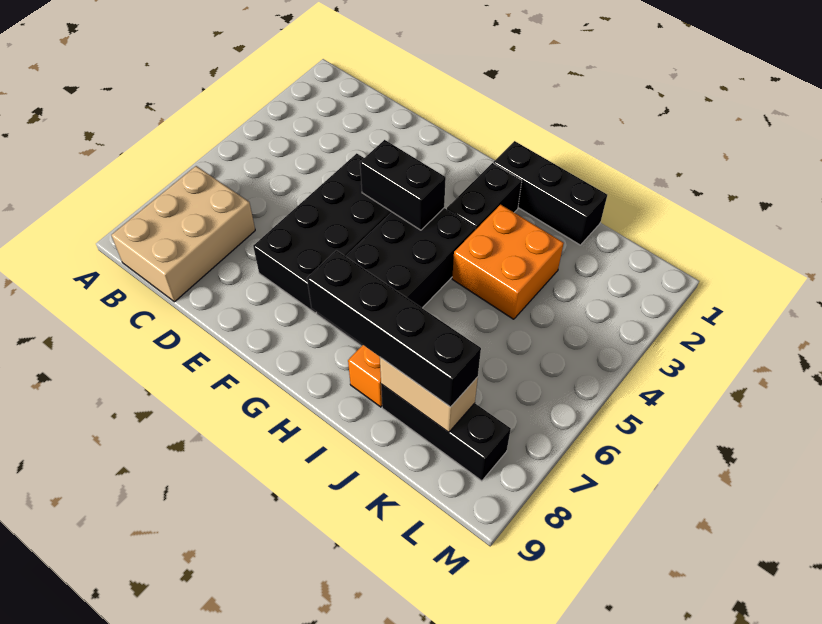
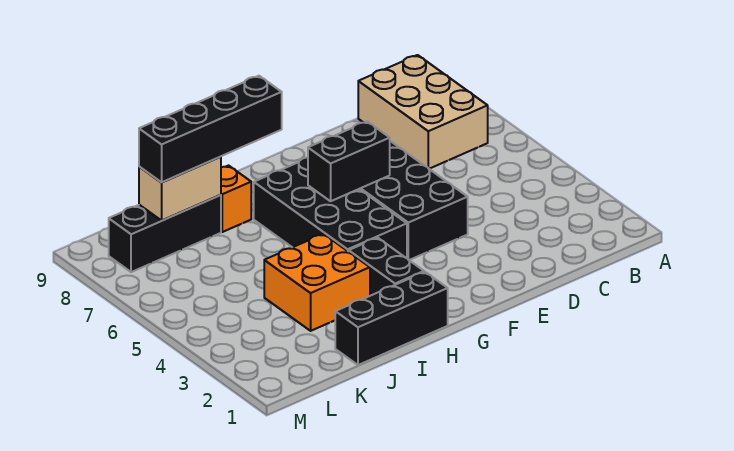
black 1x2 brick [360,140,446,230] -> black 1x2 brick moved to [308,121,390,201]

